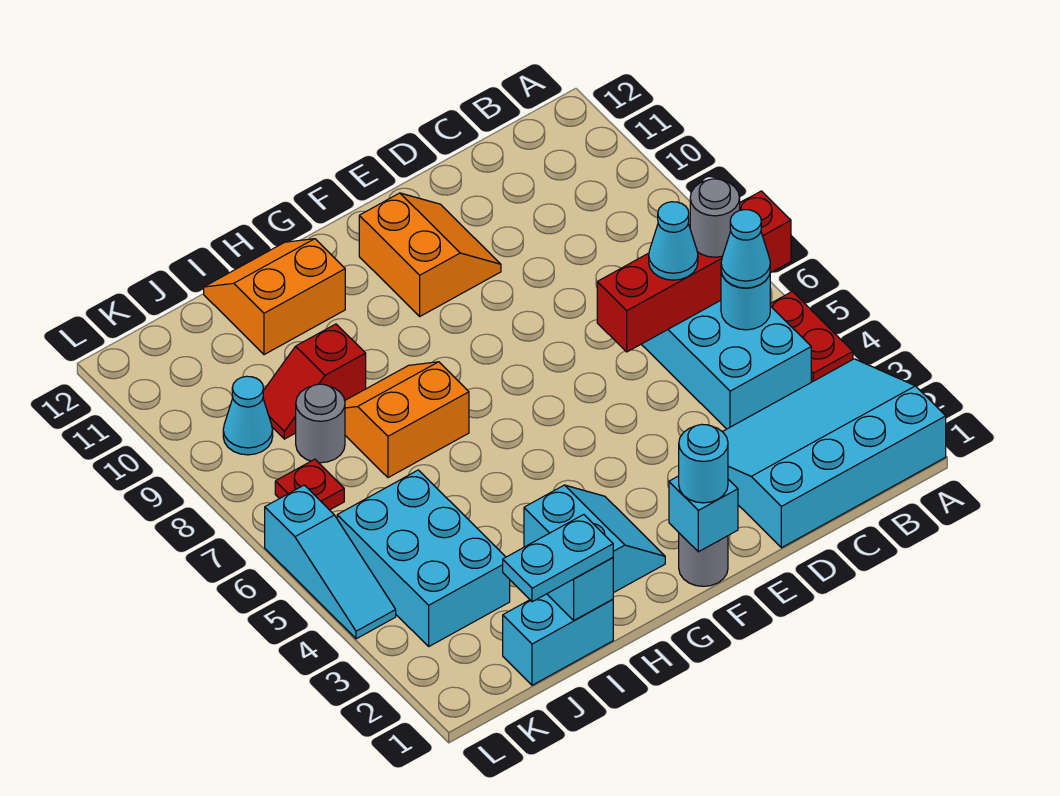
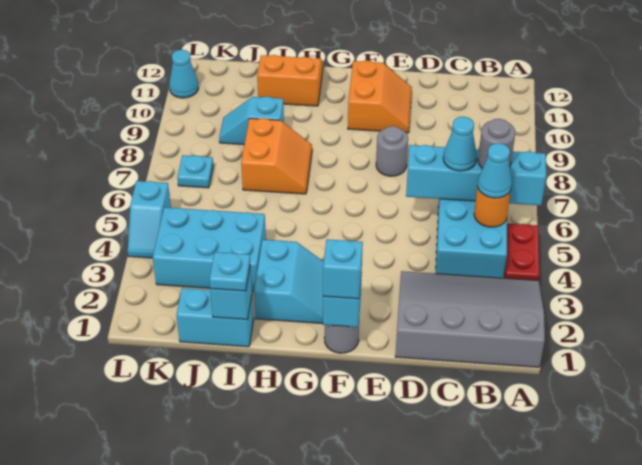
cyan 3x4 slope [723,359,946,548] -> grey 3x4 slope [395,271,545,367]
red 1x4 brick [597,191,791,352] -> cyan 1x4 brick [406,145,546,205]
cyan 1x1 round brick [721,272,770,330] -> orange 1x1 round brick [474,186,511,227]
cyan 1x1 round brick [679,424,728,503] -> cyan 1x1 brick [323,239,363,299]
orange 2x2 slope [345,362,469,478] -> orange 2x2 slope turned to [241,118,312,194]
cyan 1x2 plate [503,515,613,602] -> cyan 1x1 plate [209,252,250,291]
red 1x2 slope [263,324,366,439] -> cyan 1x2 slope [219,96,284,145]
cyan 2x3 brick [337,470,510,646] -> cyan 2x3 brick turned to [153,207,266,291]
grey 1x1 round brick [296,384,345,463] -> grey 1x1 round brick moved to [376,126,408,176]
red 1x1 plate [275,459,344,510] -> cyan 1x1 plate [177,155,213,188]
cyan 1x1 cone [223,376,273,455] -> cyan 1x1 cone moved to [169,50,198,98]
cyan 1x3 slope [265,485,396,639] -> cyan 1x2 slope [128,181,171,258]

